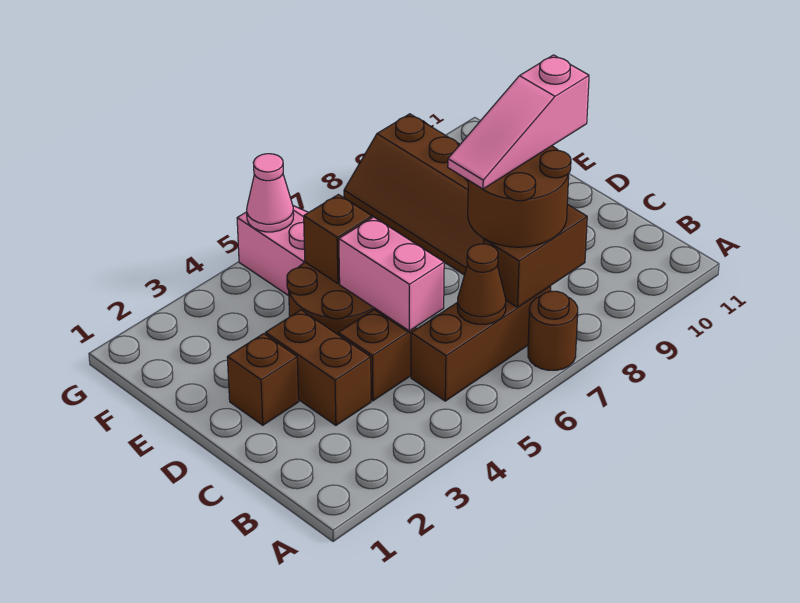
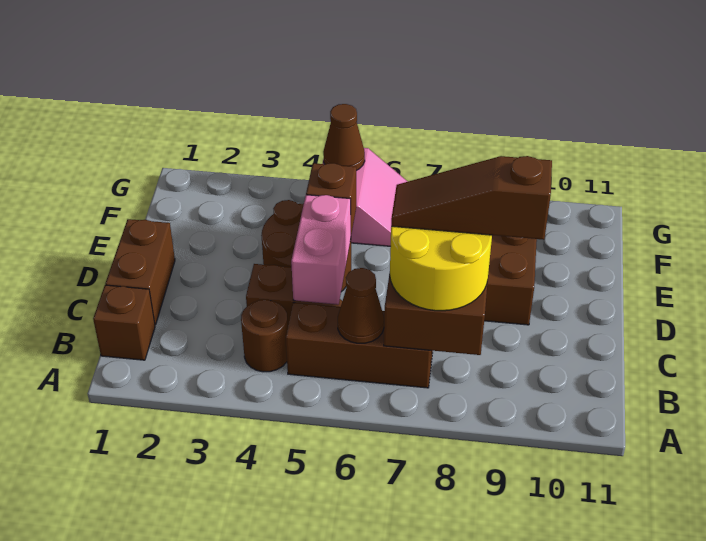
brown 1x1 round brick [528,291,578,370] -> brown 1x1 round brick moved to [241,300,288,372]
brown 2x2 round brick [468,146,571,247] -> yellow 2x2 round brick [390,226,492,311]
brown 1x2 brick [266,310,371,425] -> brown 1x2 brick moved to [105,219,175,325]
pink 1x3 slope [448,55,589,189] -> brown 1x3 slope [391,156,552,240]
brown 1x1 brick [227,334,299,425] -> brown 1x1 brick moved to [93,285,155,360]
pink 1x1 cone [247,154,294,232] -> brown 1x1 cone [323,104,365,171]

